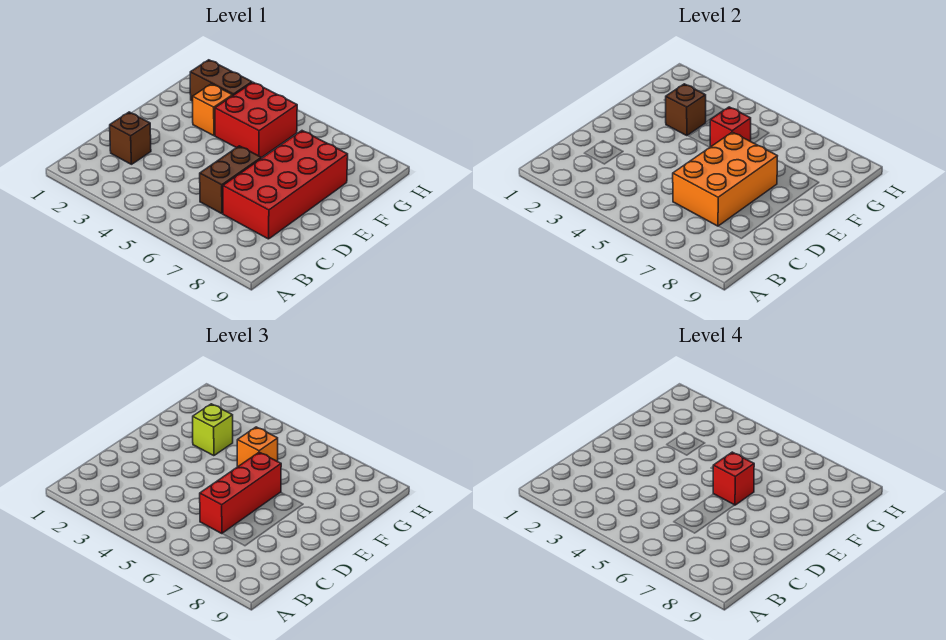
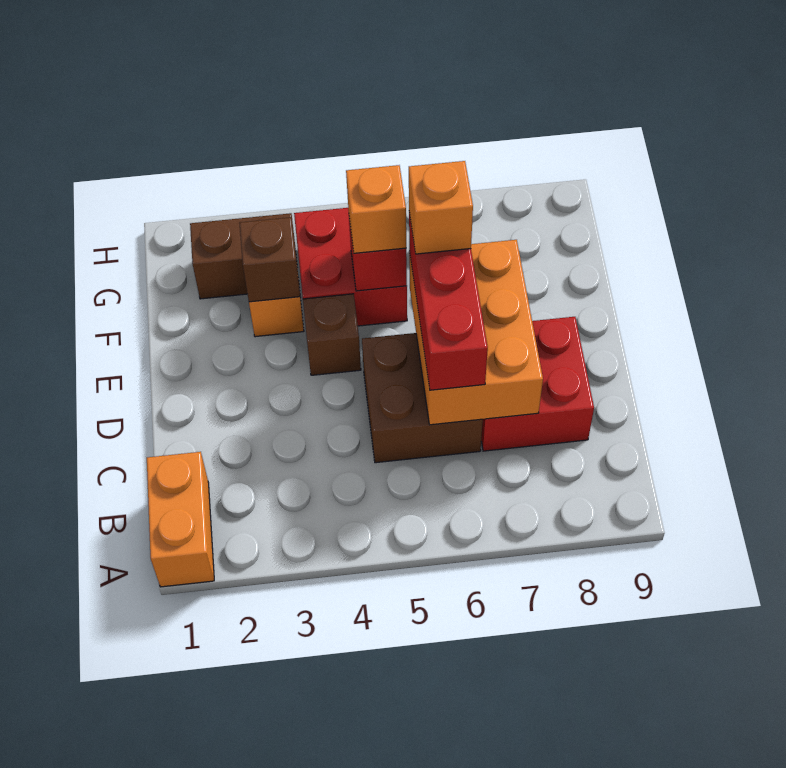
none -> orange 1x2 brick [147,452,214,587]
brown 1x1 brick [110,112,151,164] -> brown 1x1 brick moved to [303,294,361,375]
brown 1x2 brick [200,146,261,214] -> brown 2x2 brick [362,333,483,463]
red 2x4 brick [223,131,348,239] -> red 2x2 brick [481,317,594,451]
red 1x1 brick [713,452,754,505] -> orange 1x1 brick [409,161,473,254]
lime 1x1 brick [193,404,233,456] -> none

